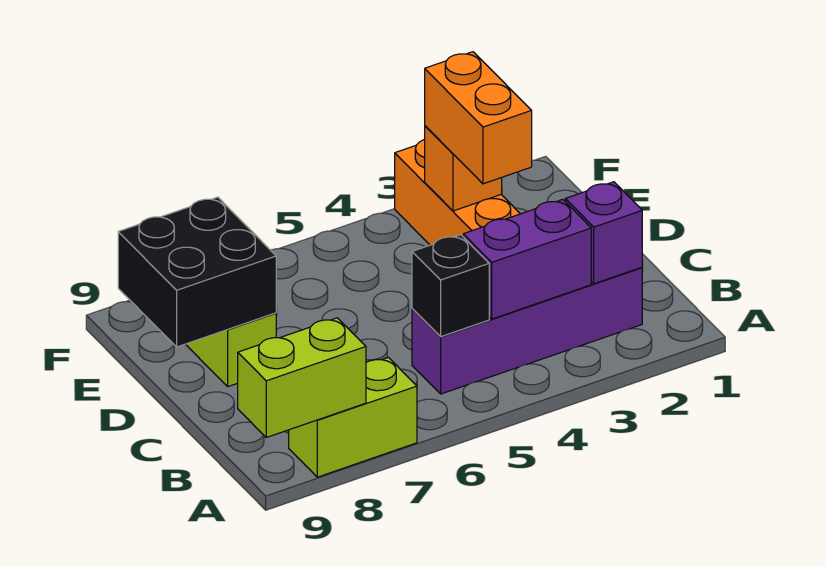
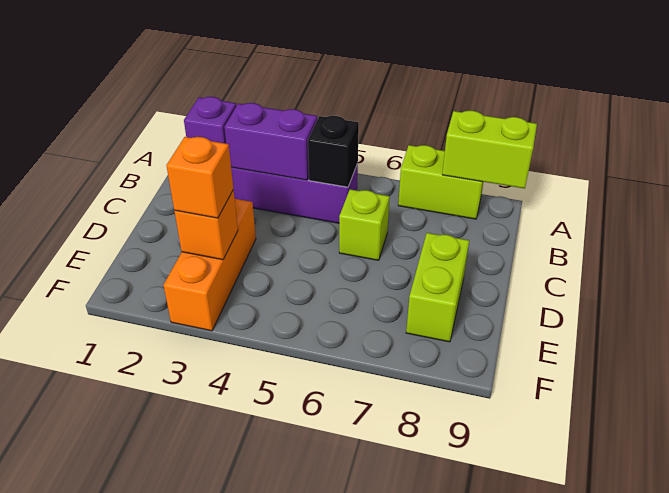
none -> lime 1x1 brick [339,189,390,260]
orange 1x2 brick [425,52,532,184] -> orange 1x1 brick [167,137,234,218]
black 2x2 brick [118,197,276,347] -> none

